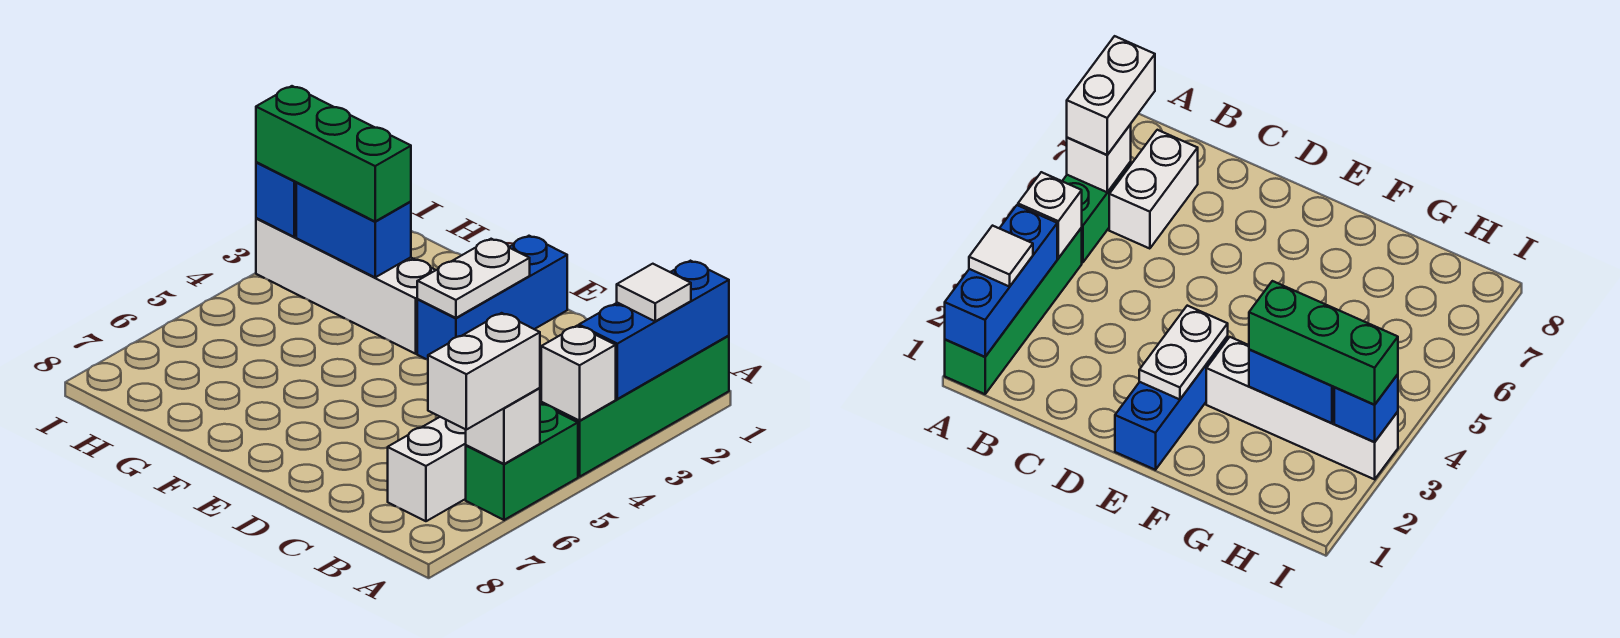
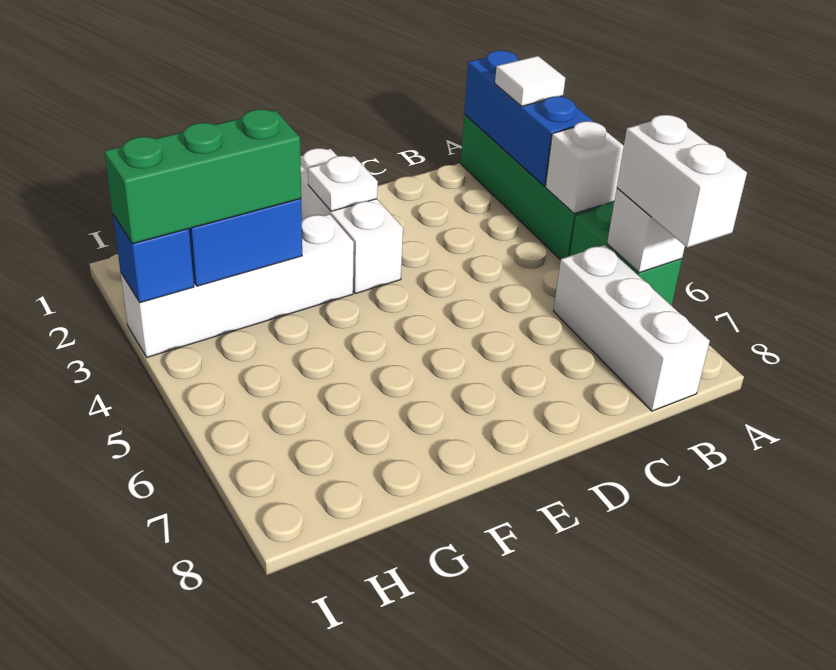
white 1x2 brick [388,417,466,521] -> white 1x3 brick [554,245,710,411]
blue 1x3 brick [417,236,567,360] -> white 1x3 brick [300,148,403,294]
white 1x2 plate [417,239,530,318] -> white 1x1 plate [308,156,378,211]

